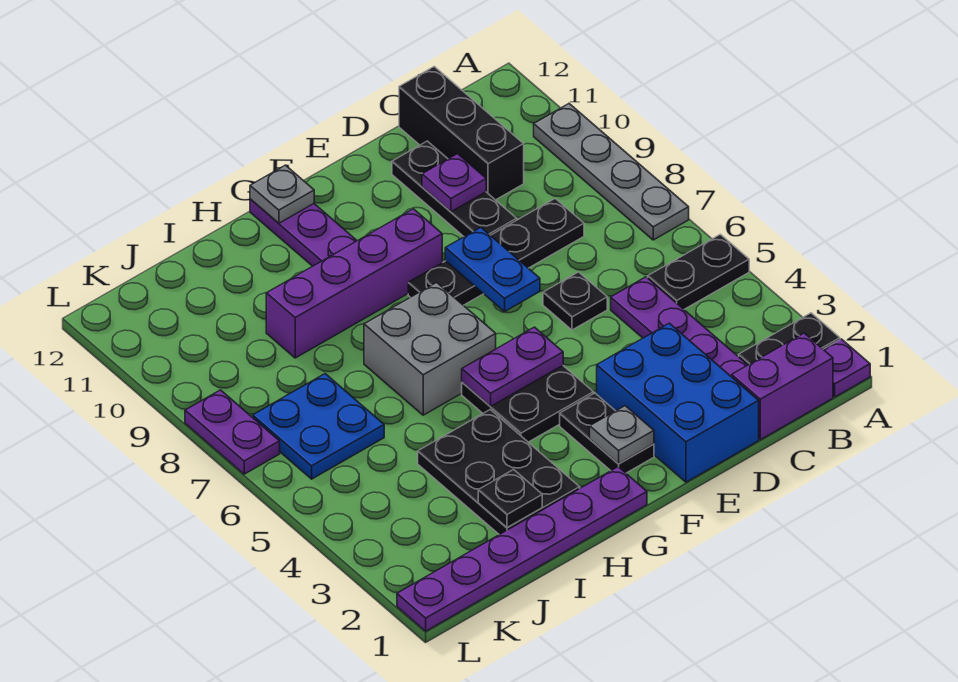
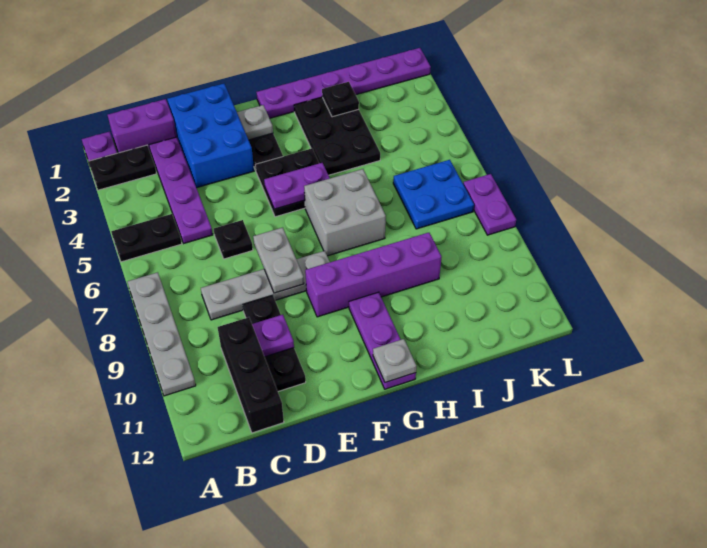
black 1x4 plate [408,198,584,305] -> grey 1x4 plate [201,251,330,320]
blue 1x2 plate [445,227,540,311] -> grey 1x2 plate [253,227,304,293]

